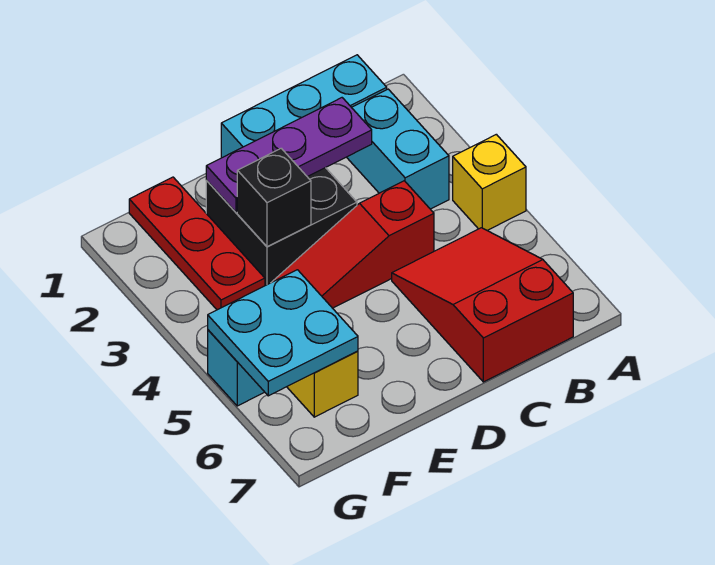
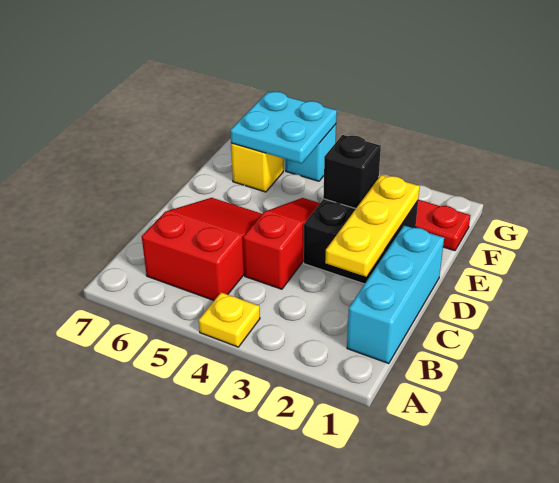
yellow 1x1 brick [453,134,526,231] -> yellow 1x1 plate [199,292,260,347]
cyan 1x2 brick [347,89,449,209] -> none
red 2x3 slope [392,228,573,382] -> red 2x3 slope turned to [142,198,262,300]
purple 1x3 plate [206,98,372,212] -> yellow 1x3 plate [325,175,420,277]

